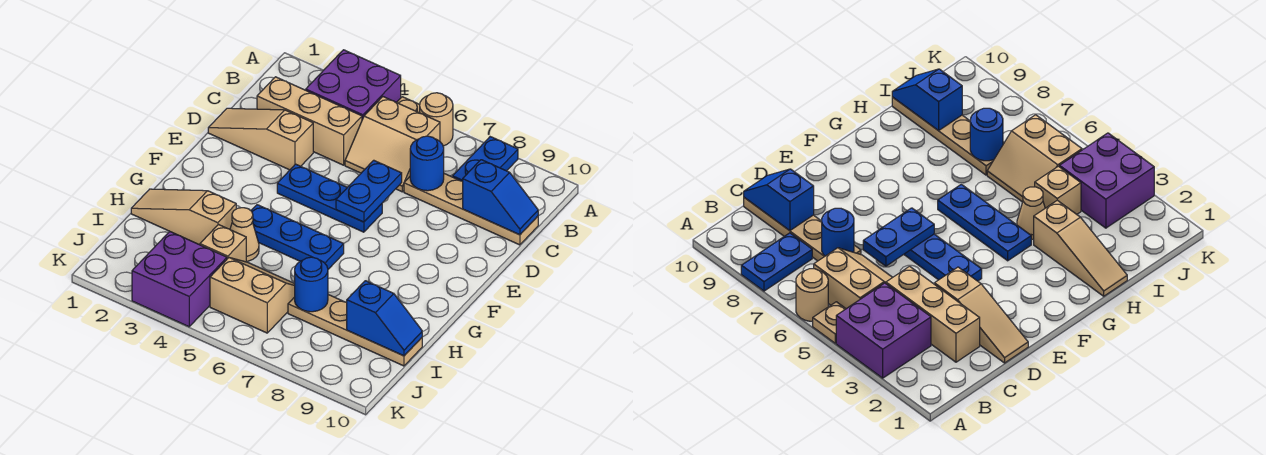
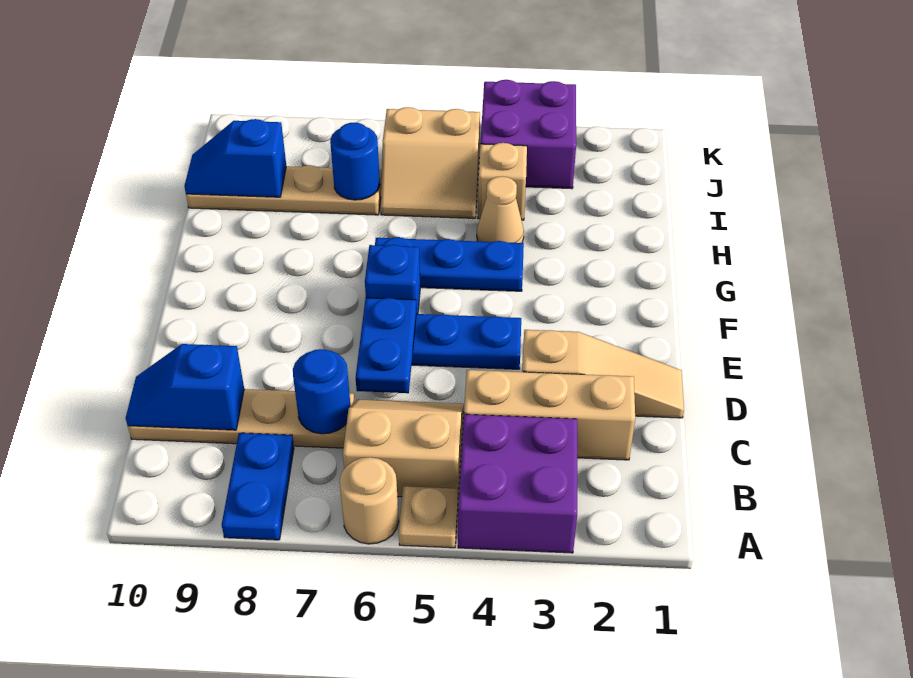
none -> blue 1x1 brick [365,245,420,314]
tan 1x3 slope [131,189,236,245] -> none

